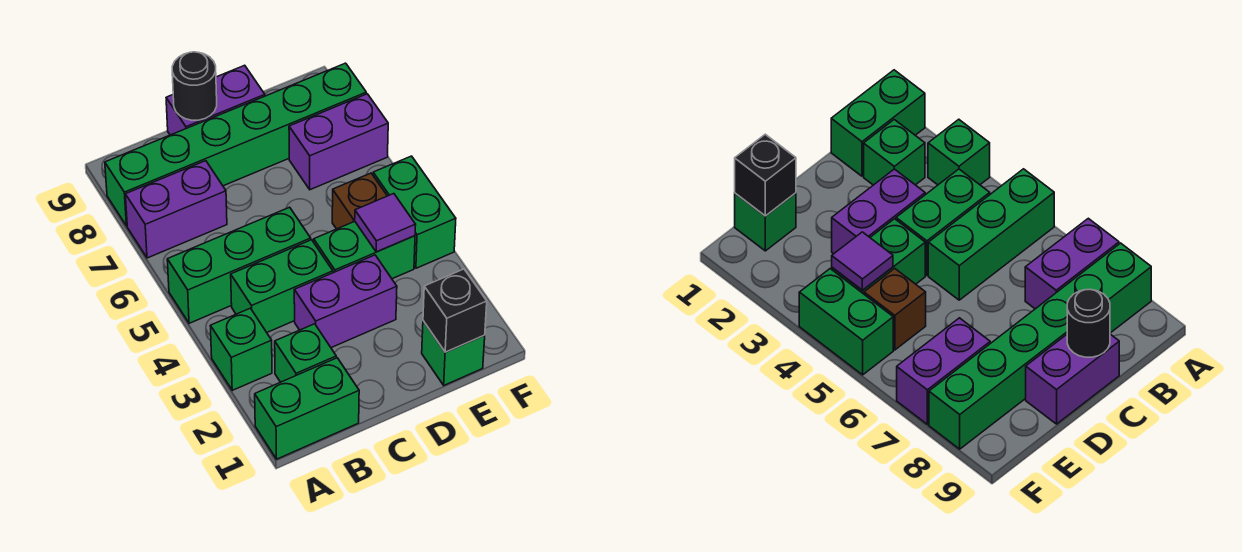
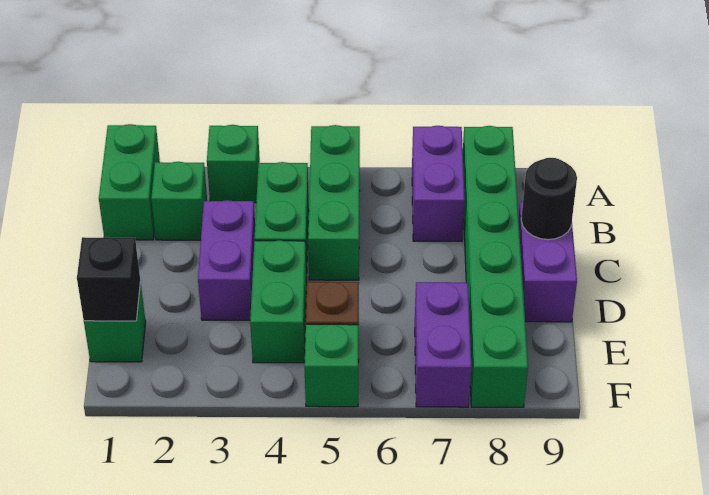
purple 1x1 tile [355,194,416,252] -> none
green 1x2 brick [373,156,456,268] -> green 1x1 brick [305,324,359,407]

